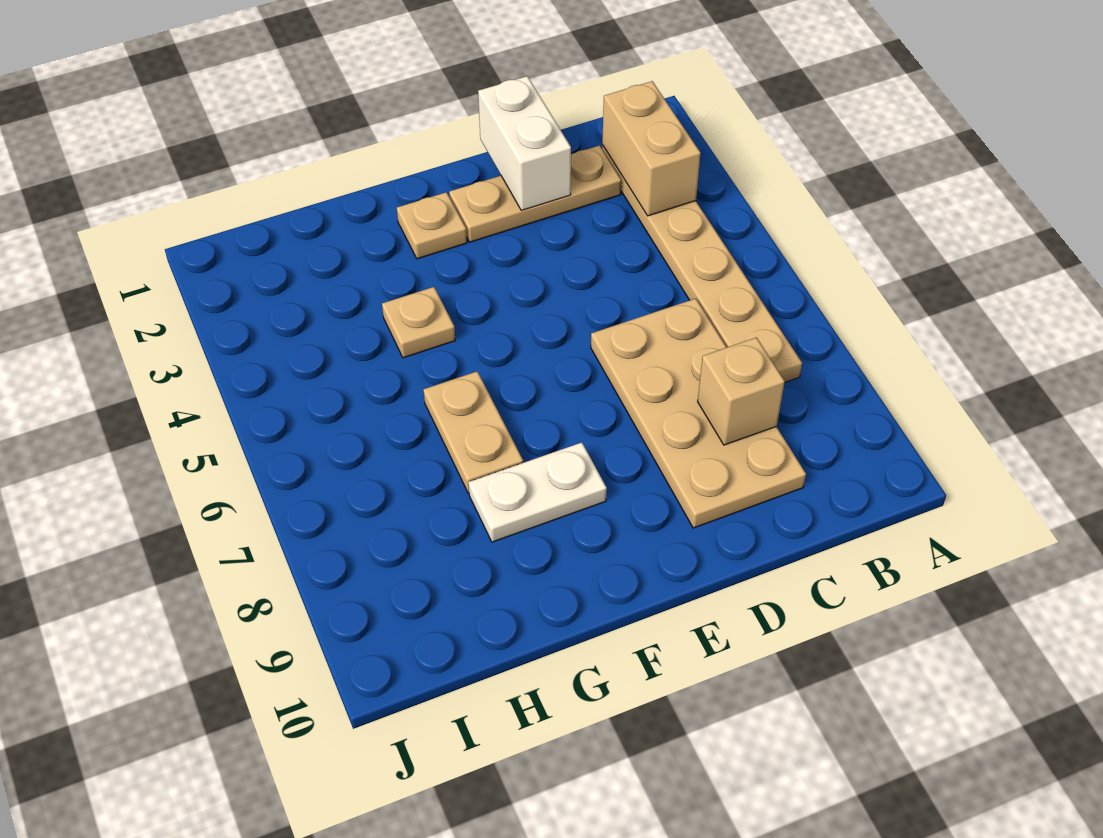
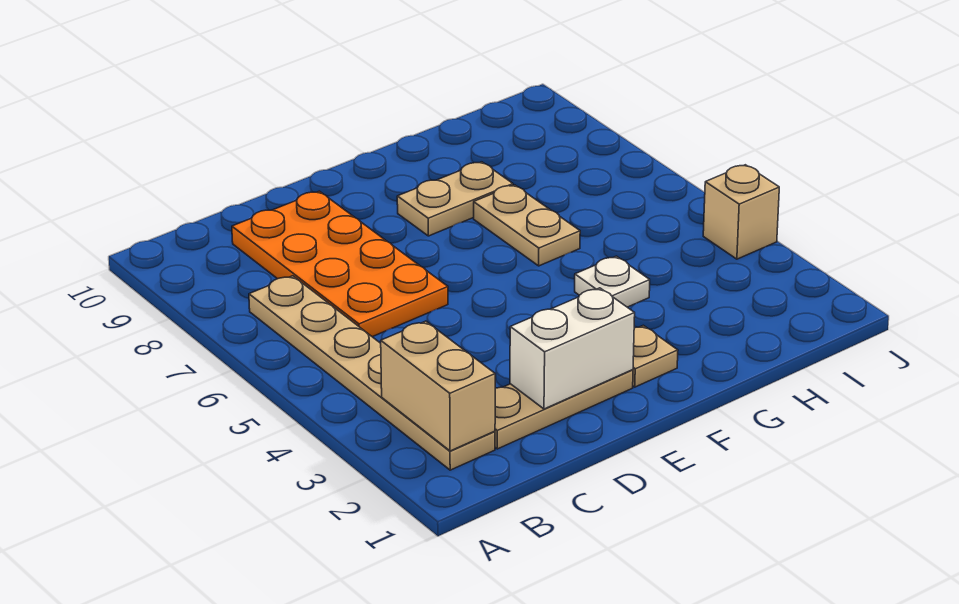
tan 2x4 plate [591,299,806,528] -> orange 2x4 plate [232,191,448,337]
tan 1x1 brick [698,338,785,445] -> tan 1x1 brick moved to [703,165,779,259]
white 1x2 brick [478,76,571,210] -> white 1x2 brick turned to [510,288,635,409]
white 1x2 plate [468,442,607,542] -> tan 1x2 plate [397,162,513,236]
tan 1x1 plate [382,287,455,358] -> white 1x1 plate [575,256,650,307]

